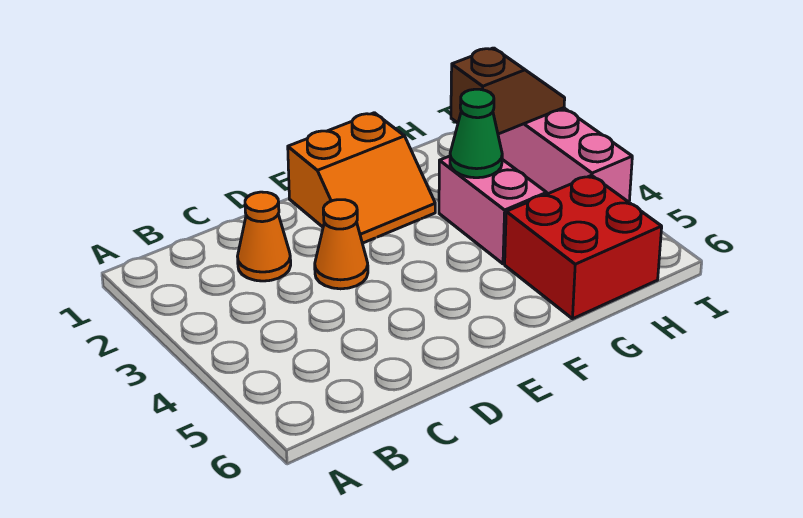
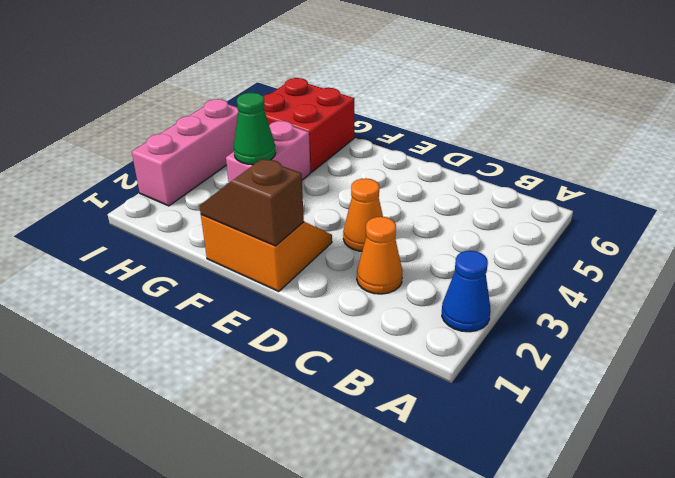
none -> blue 1x1 cone [442,251,491,332]
brown 1x2 slope [451,48,565,134] -> brown 1x2 slope moved to [200,159,304,246]

